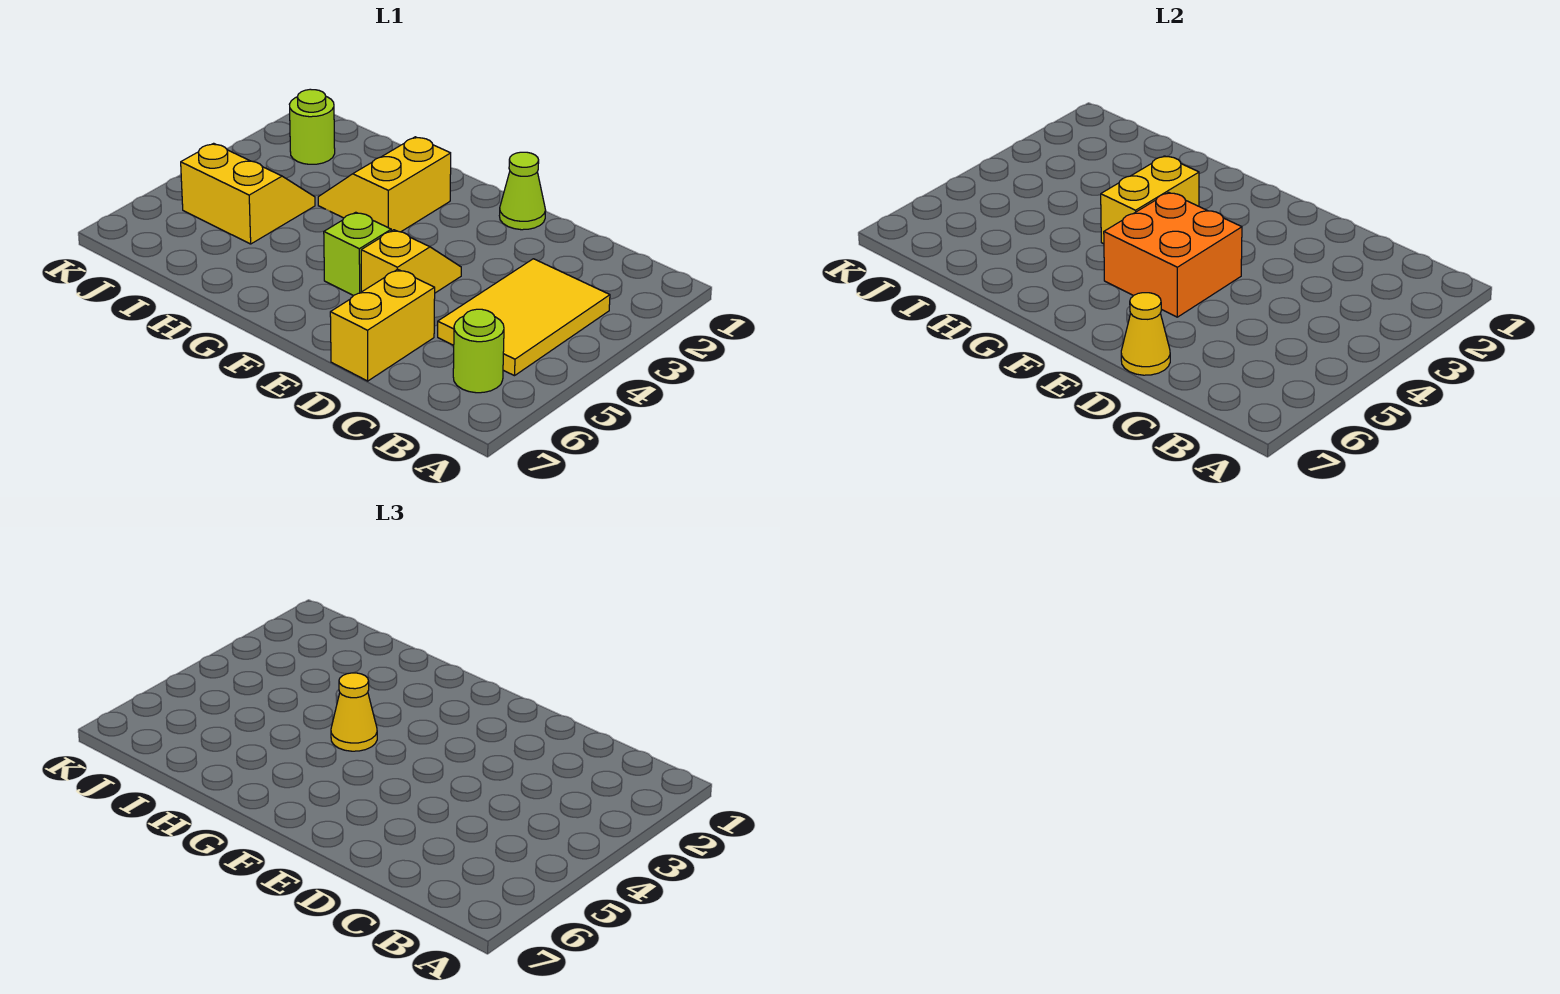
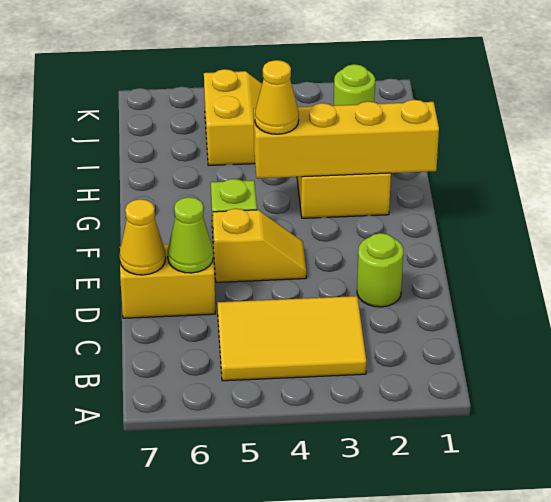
lime 1x1 round brick [453,309,504,393] -> lime 1x1 round brick moved to [357,233,403,307]
lime 1x1 cone [499,152,546,230] -> lime 1x1 cone moved to [168,197,213,273]
orange 2x2 brick [1104,192,1242,317] -> none
yellow 1x2 brick [1101,156,1199,244] -> yellow 1x4 brick [254,100,439,178]

